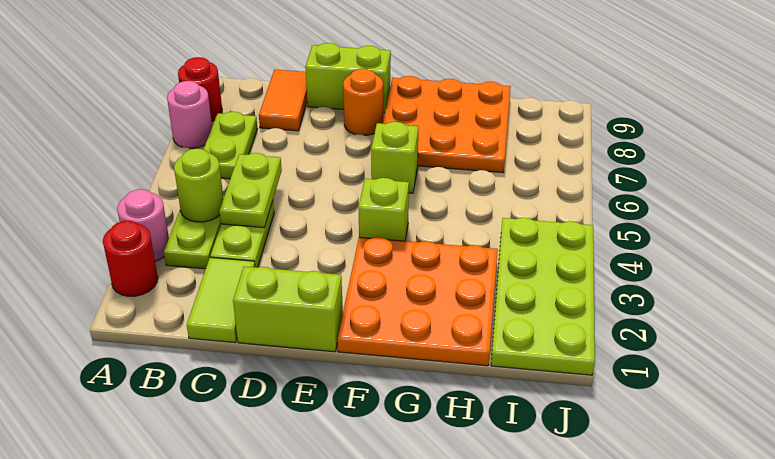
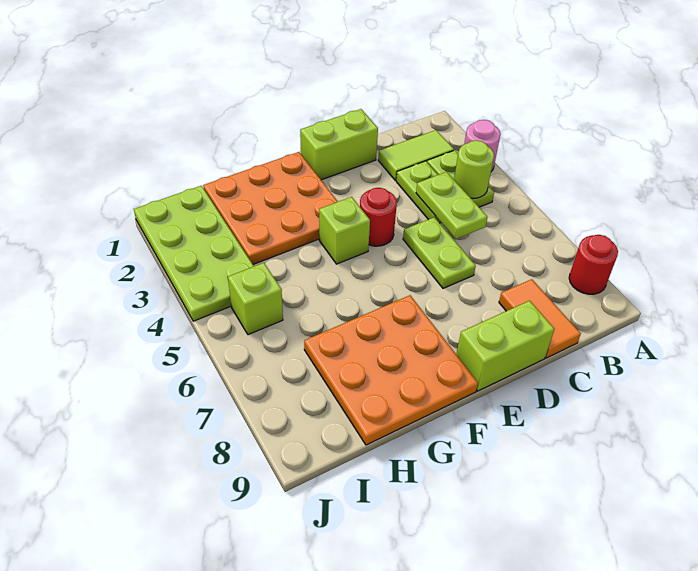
red 1x1 round brick [103,221,158,296] -> red 1x1 round brick moved to [360,188,397,246]
pink 1x1 round brick [167,81,212,148] -> none
lime 1x2 plate [203,112,257,179] -> lime 1x2 plate moved to [403,217,476,288]
lime 1x2 tile [187,258,255,343] -> lime 1x2 tile turned to [378,130,454,180]
orange 1x1 round brick [343,69,383,135] -> none
lime 1x1 brick [371,122,418,193] -> lime 1x1 brick moved to [228,263,283,335]

